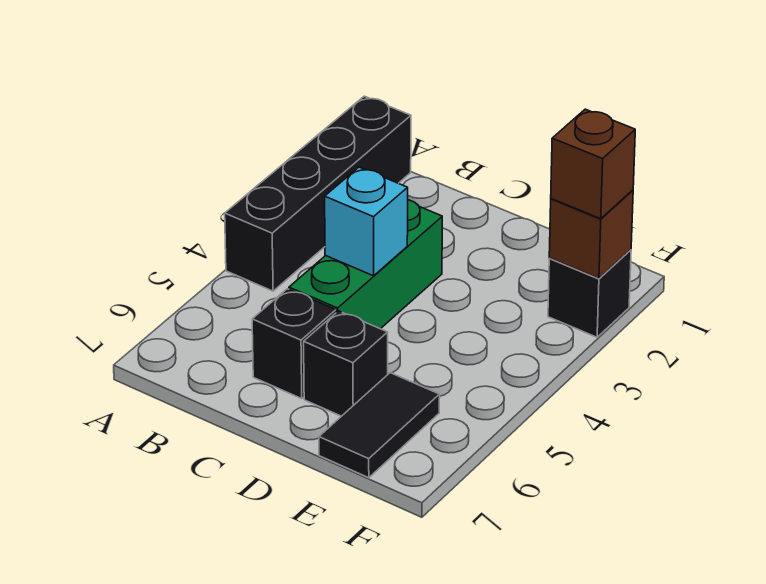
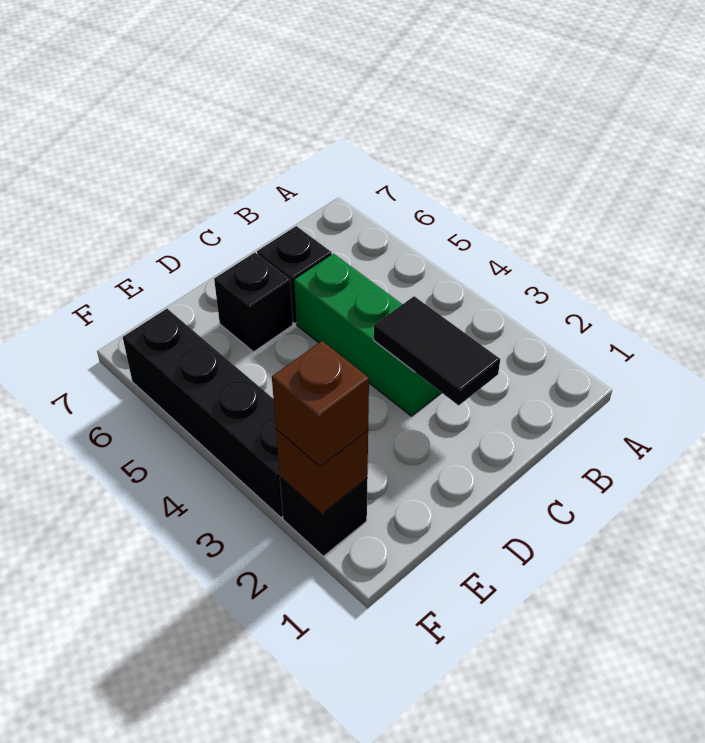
black 1x4 brick [225,96,411,291] -> black 1x4 brick moved to [123,309,283,518]
cyan 1x1 brick [325,167,408,276] -> none
black 1x2 tile [319,373,440,478] -> black 1x2 tile moved to [374,296,500,405]

